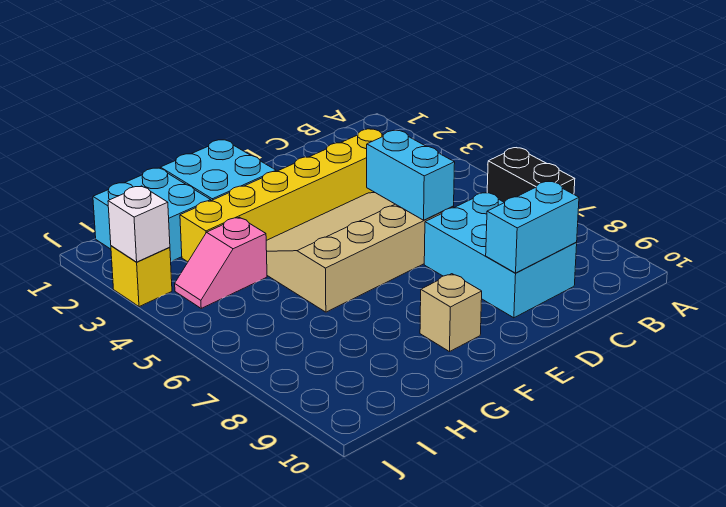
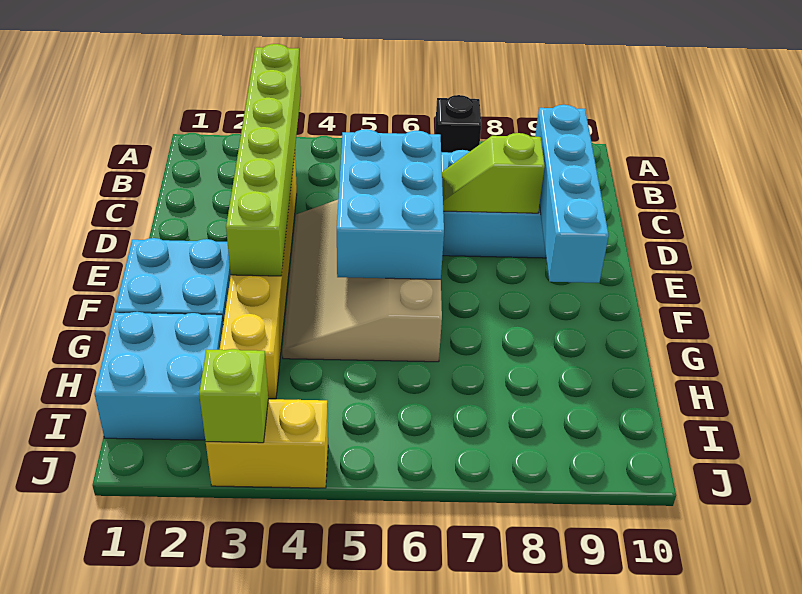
none -> lime 1x6 brick [226,44,301,276]
black 1x2 brick [487,148,575,203] -> black 1x1 brick [435,95,481,153]
cyan 1x2 brick [486,181,579,273] -> cyan 1x4 brick [535,105,609,283]
cyan 1x2 brick [367,130,455,220] -> cyan 2x3 brick [337,129,444,279]
none -> lime 1x2 slope [442,133,545,213]
tan 1x1 brick [420,274,482,352] -> none
pink 1x2 slope [175,217,267,308] -> none
yellow 1x1 brick [111,246,172,307] -> yellow 1x2 brick [206,399,328,488]
white 1x1 brick [108,186,170,262] -> lime 1x1 brick [199,349,268,443]

